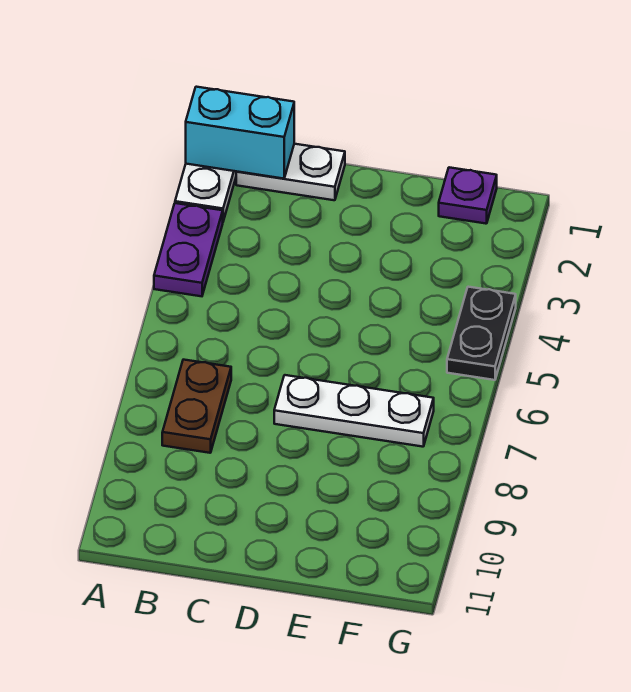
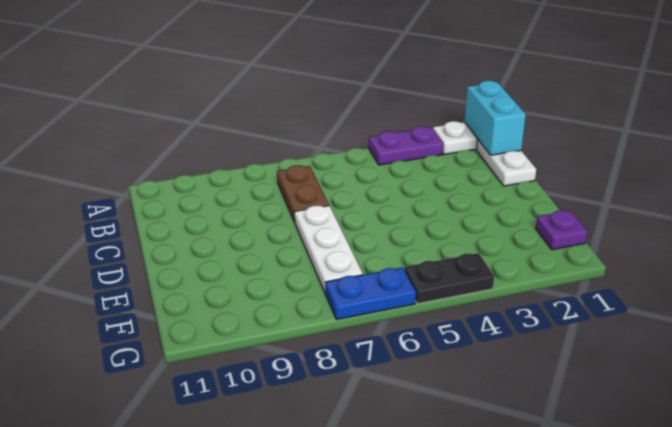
brown 1x2 plate [162,360,231,453] -> brown 1x2 plate turned to [277,165,329,222]
none -> blue 1x2 plate [325,267,416,320]

